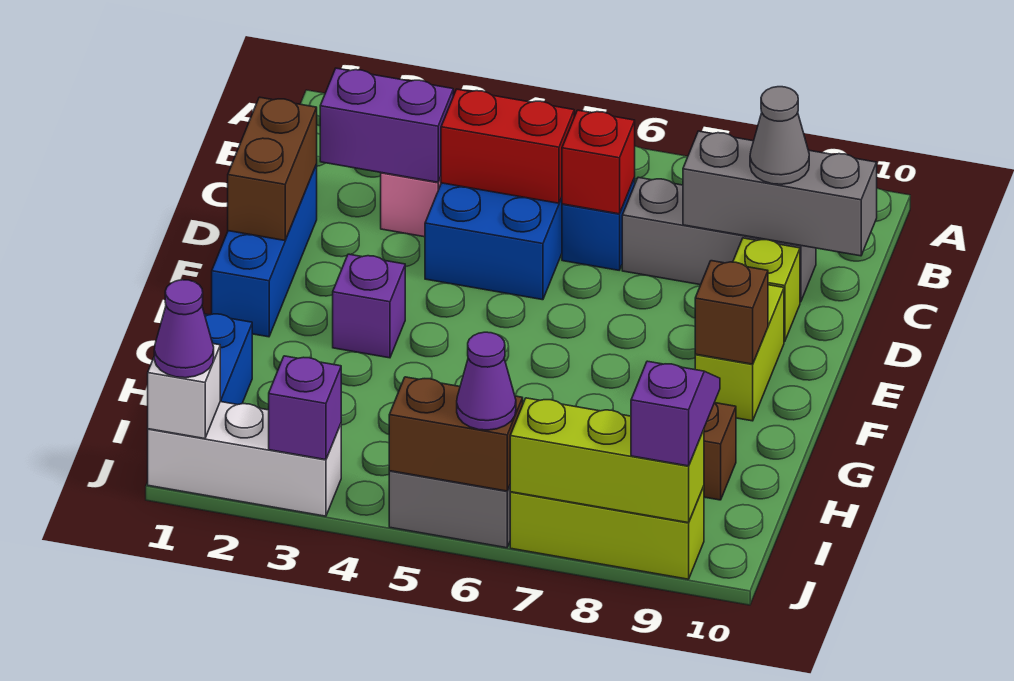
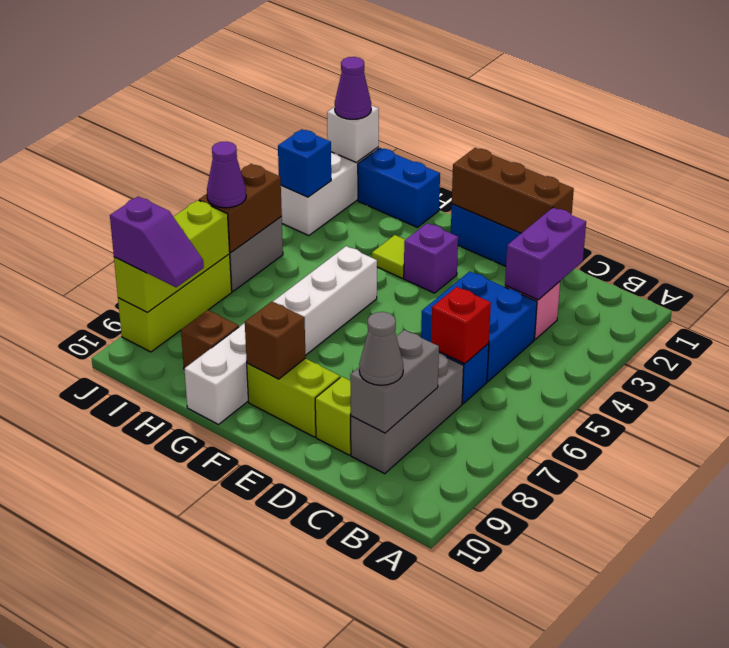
red 1x2 brick [441,89,574,203] -> none
grey 1x3 brick [683,131,877,256] -> grey 1x2 brick [350,330,439,433]
brown 1x2 brick [228,97,317,241] -> brown 1x3 brick [452,148,574,233]
none -> lime 1x1 tile [372,235,405,278]
none -> white 1x6 brick [184,246,377,425]
purple 1x1 brick [269,356,341,460] -> blue 1x1 brick [278,129,331,197]

